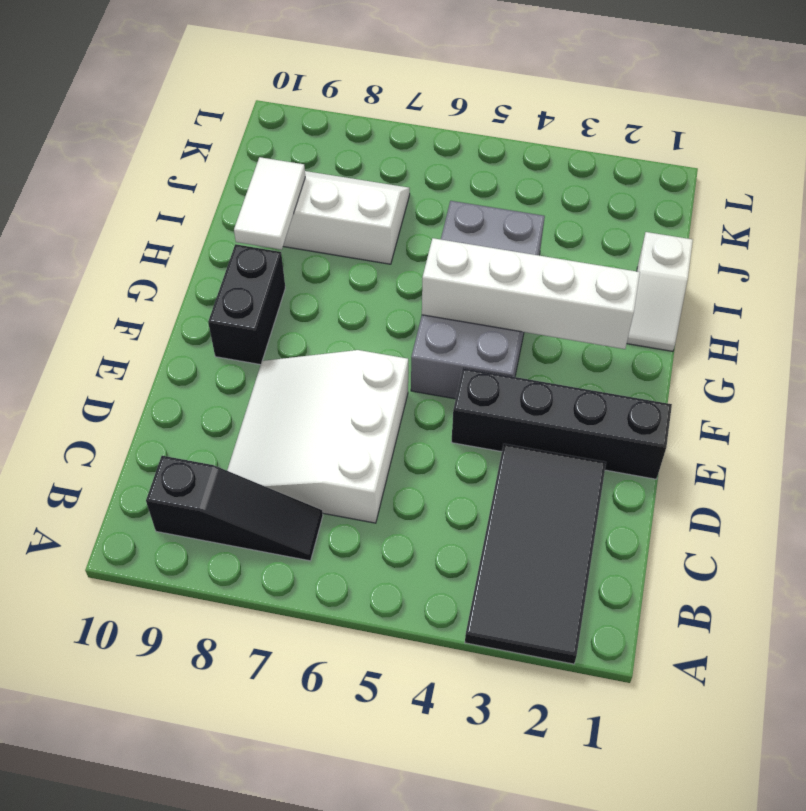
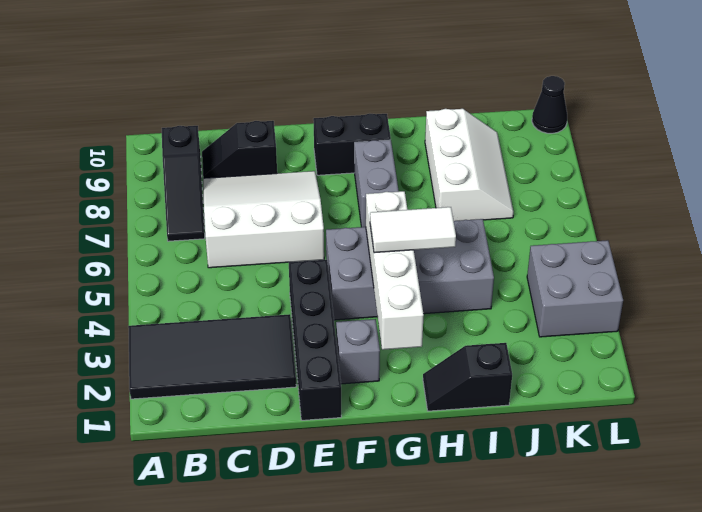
none -> black 1x2 slope [202,121,277,178]
none -> grey 1x1 brick [336,319,380,384]
none -> grey 1x2 brick [355,140,399,227]
white 1x2 slope [627,232,693,351] -> black 1x2 slope [423,343,512,411]
white 1x2 tile [234,157,305,250] -> white 1x2 tile moved to [370,207,456,253]
none -> grey 2x2 brick [527,240,623,337]
none -> black 1x1 cone [532,76,567,133]

